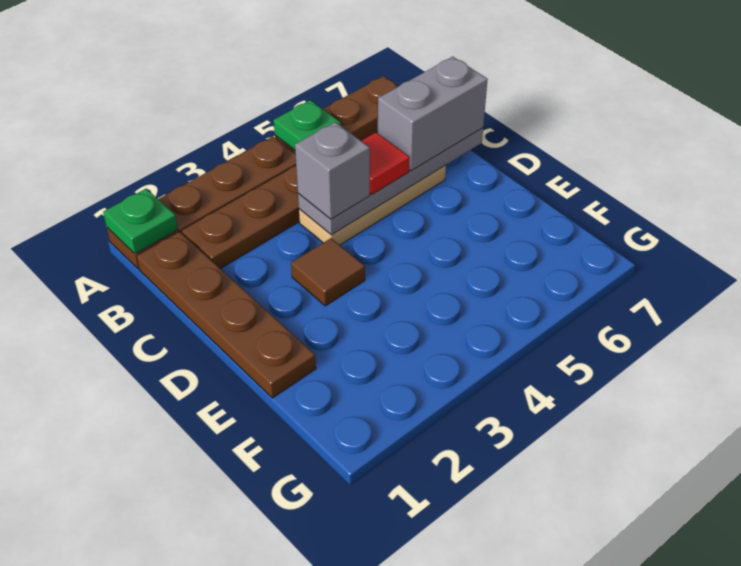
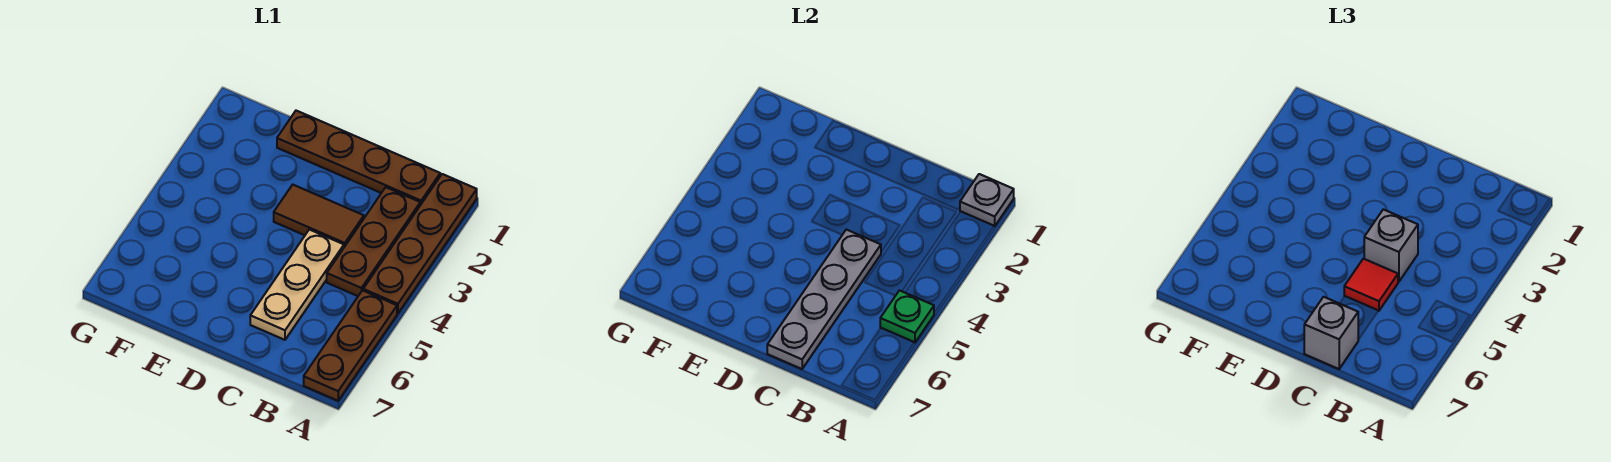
green 1x1 plate [103,189,178,254] -> grey 1x1 plate [960,174,1014,226]
grey 1x2 brick [378,57,488,171] -> grey 1x1 brick [1304,297,1358,369]
brown 1x1 tile [291,238,365,306] -> brown 1x2 tile [274,185,364,247]

